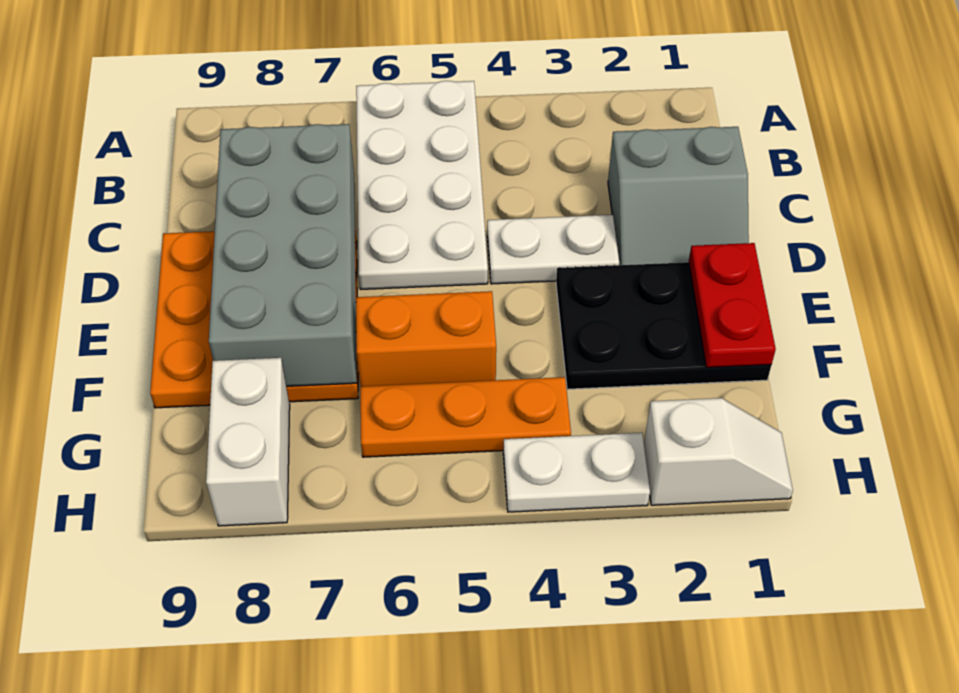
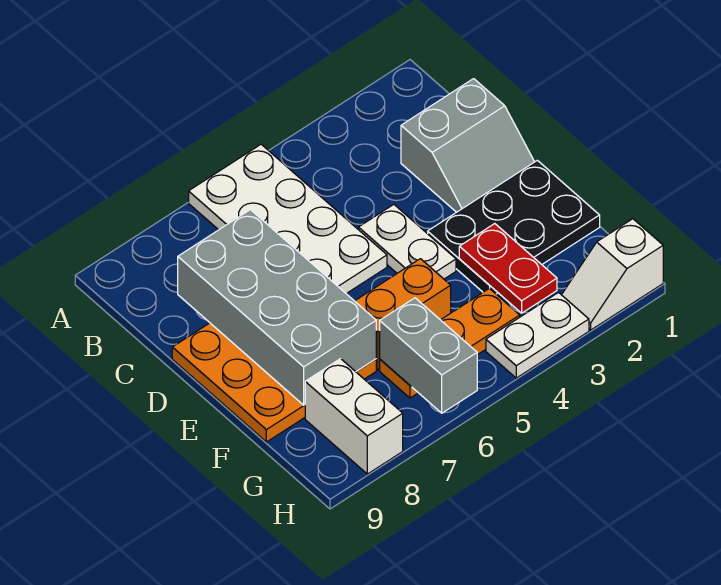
white 1x2 plate [487,215,619,284] -> white 1x2 plate turned to [358,204,456,279]
red 1x2 plate [689,243,776,368] -> red 1x2 plate moved to [459,224,557,313]
none -> grey 1x2 brick [380,298,477,413]
white 1x2 slope [644,398,793,505] -> white 1x2 slope turned to [562,219,663,330]

